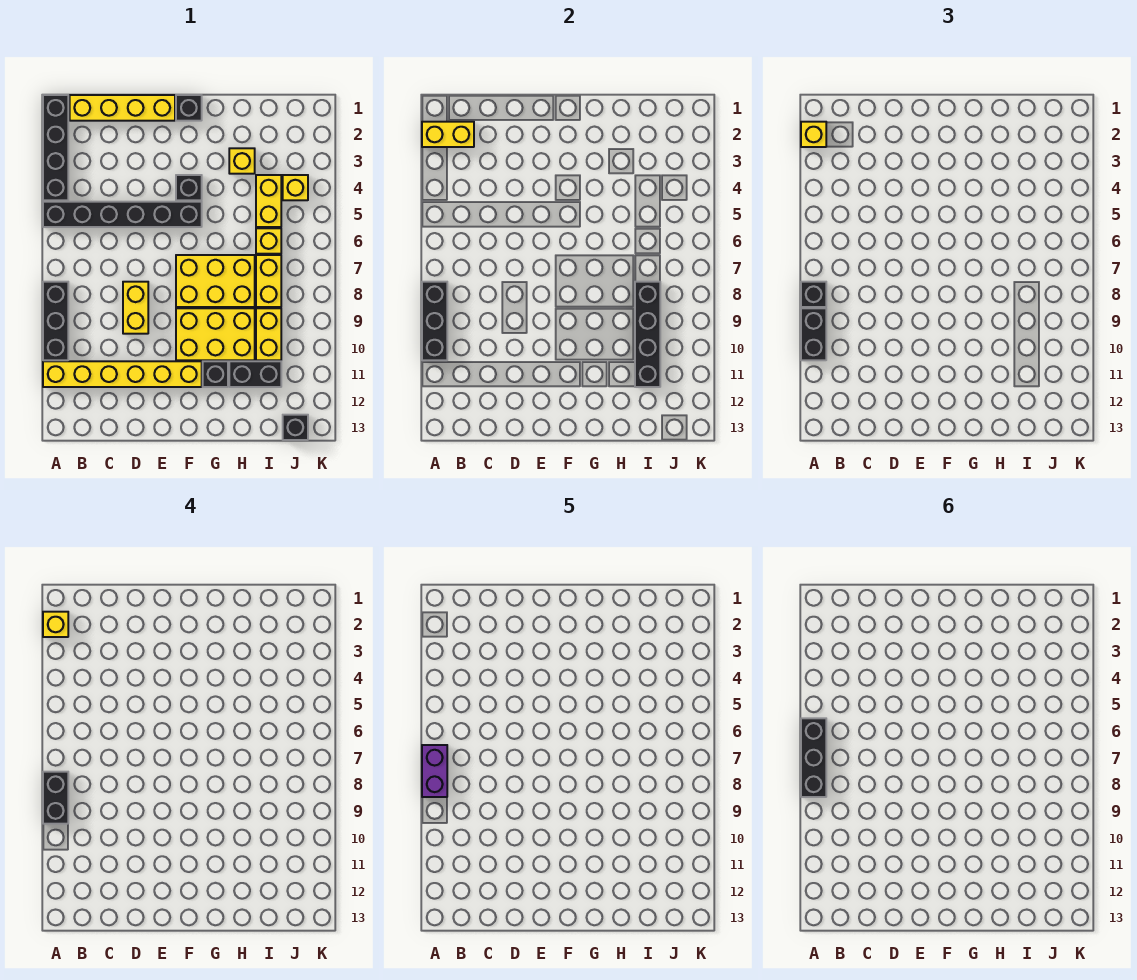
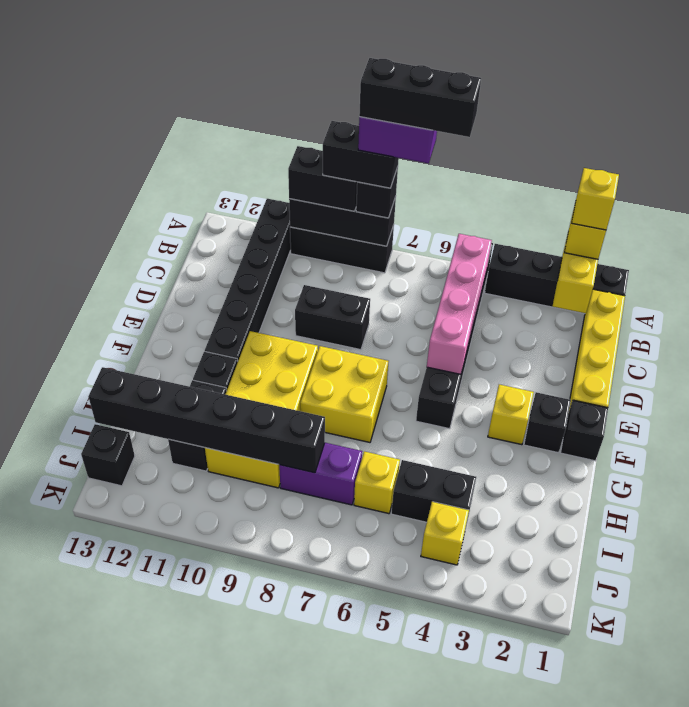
yellow 1x6 brick [43,361,202,387] -> black 1x6 brick [205,199,291,360]
none -> pink 1x4 brick [427,234,492,374]
yellow 1x2 brick [123,282,148,334] -> black 1x2 brick [295,285,370,350]
black 1x1 brick [176,175,202,200] -> black 1x1 brick moved to [524,392,571,453]
yellow 2x3 brick [176,255,255,307] -> yellow 2x2 brick [300,346,389,442]
yellow 1x1 brick [229,148,255,174] -> yellow 1x1 brick moved to [488,384,534,445]
yellow 1x2 brick [256,175,281,227] -> black 1x2 brick [391,460,476,522]
yellow 1x2 brick [256,255,281,307] -> purple 1x2 brick [279,443,362,505]
black 1x4 brick [635,282,660,387] -> black 1x6 brick [88,367,325,473]

